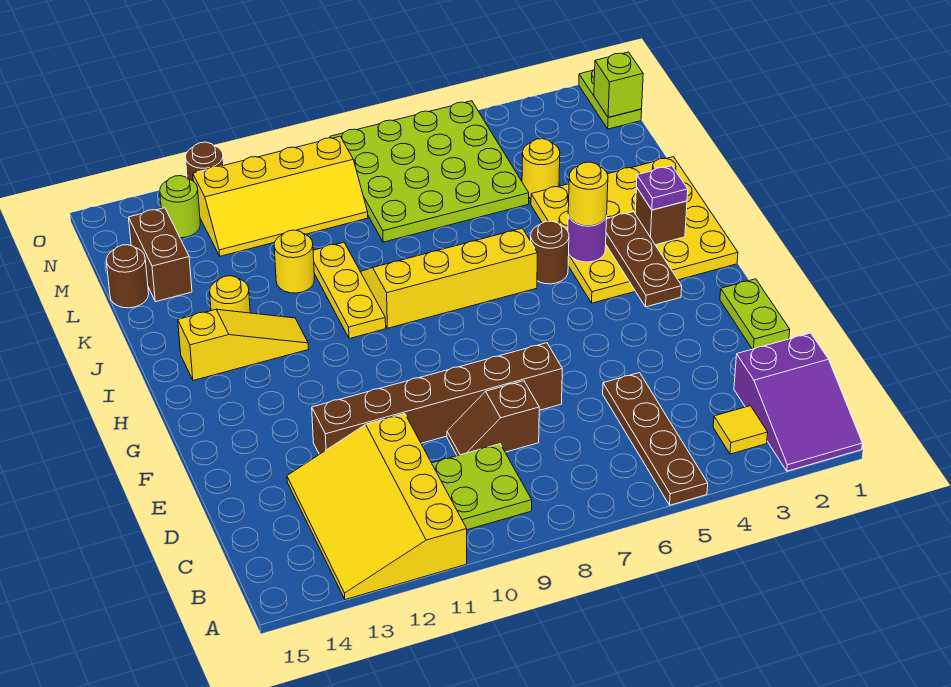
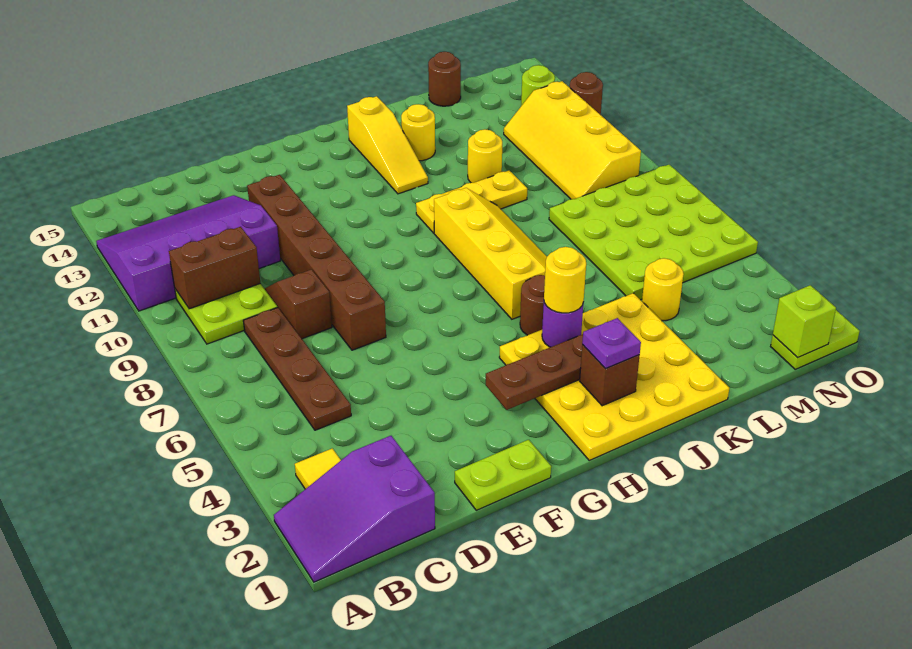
brown 1x4 plate [603,373,708,505] -> brown 1x4 plate turned to [243,308,351,430]
yellow 3x4 slope [287,414,467,600] -> purple 3x4 slope [96,195,280,311]
brown 1x2 brick [129,208,192,302] -> brown 1x2 brick moved to [169,227,260,309]

